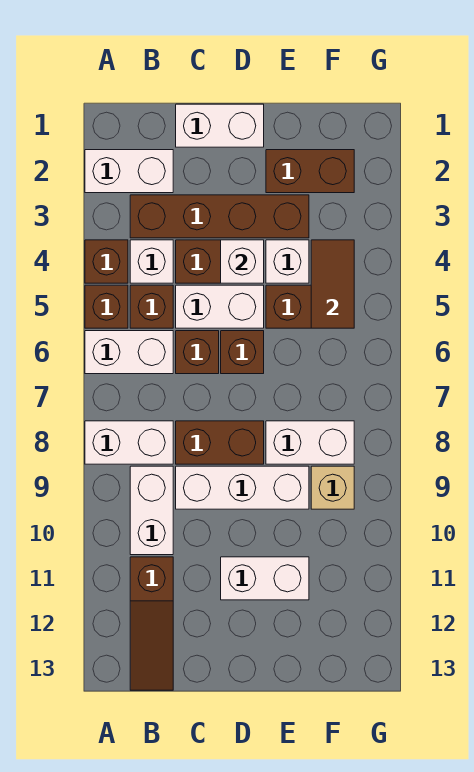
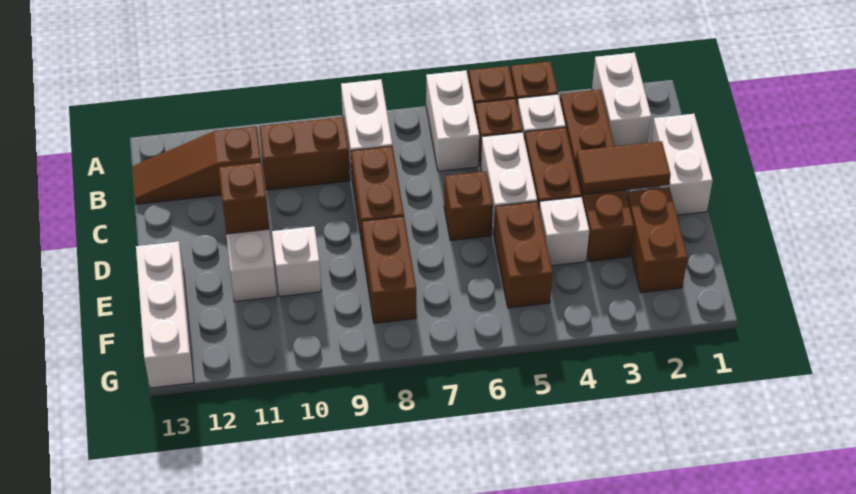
white 1x2 brick [130,466,173,555] -> brown 1x2 brick [259,117,350,190]
brown 1x1 brick [176,331,219,374] -> brown 1x1 brick moved to [219,163,269,234]
white 1x3 brick [176,466,309,509] -> white 1x3 brick moved to [136,241,194,388]
white 1x1 brick [221,240,264,283] -> white 1x1 brick moved to [272,226,321,297]
white 1x2 brick [266,421,354,464] -> brown 1x2 brick [362,216,416,323]
brown 1x2 tile [311,240,354,328] -> brown 1x2 tile moved to [576,141,671,194]
tan 1x1 brick [311,466,354,509] -> none

